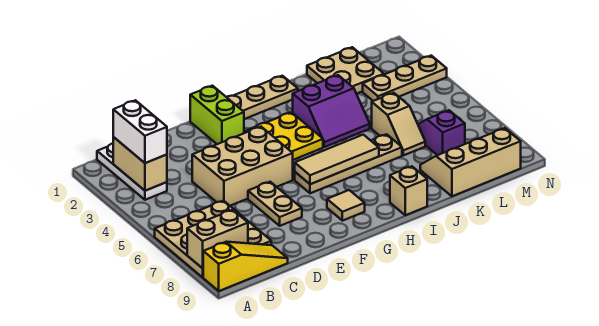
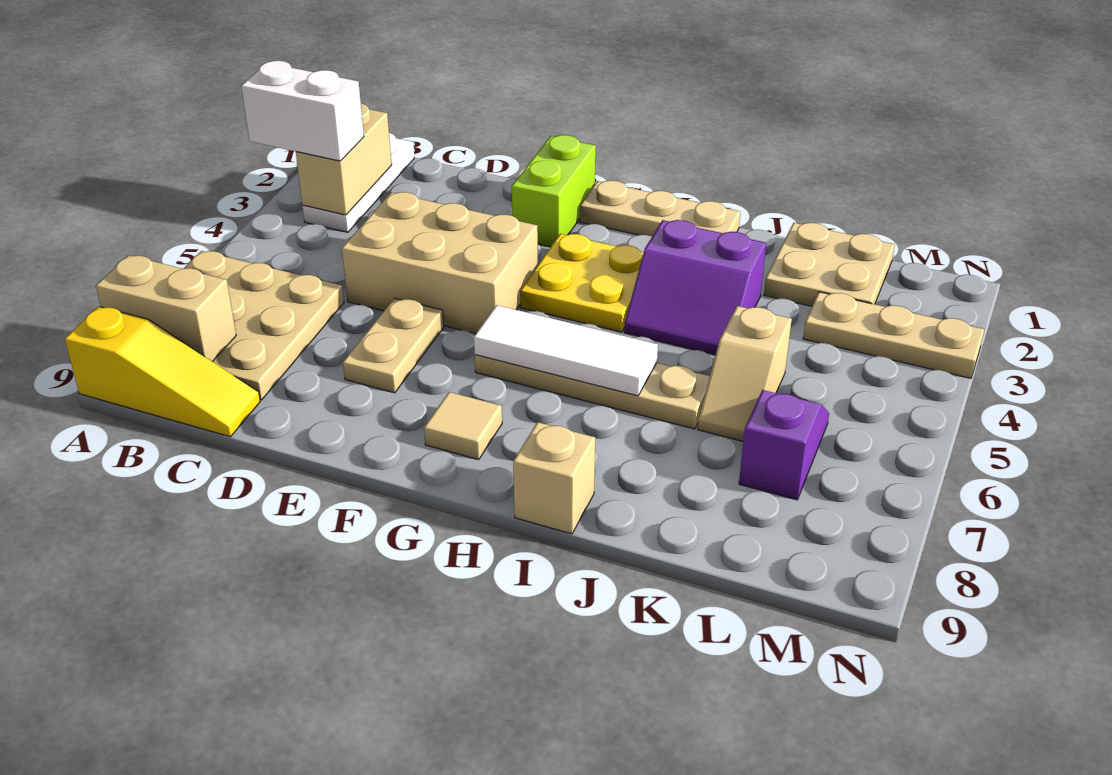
white 1x2 brick [113,100,167,163] -> white 1x2 brick turned to [241,61,364,161]
tan 1x3 tile [295,135,379,184] -> white 1x3 tile [474,305,658,396]
tan 2x3 slope [420,128,521,196] -> none

